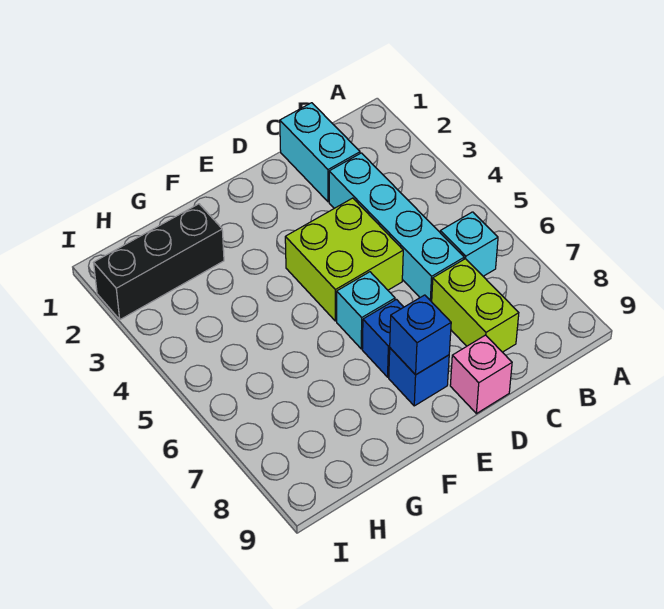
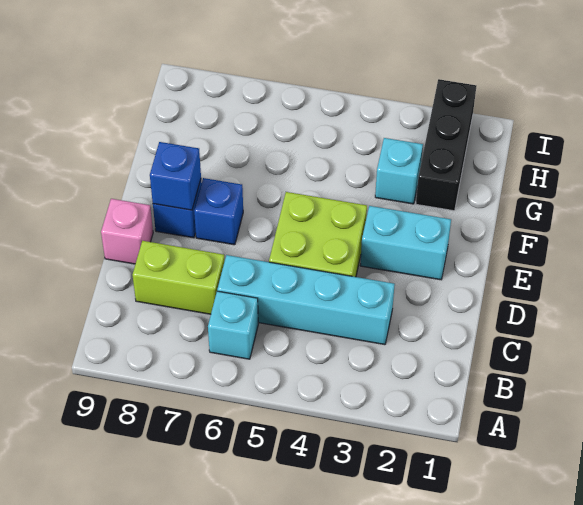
cyan 1x2 brick [280,103,360,202] -> cyan 1x2 brick moved to [360,206,451,280]
cyan 1x1 brick [337,272,395,349] -> cyan 1x1 brick moved to [375,138,423,204]

